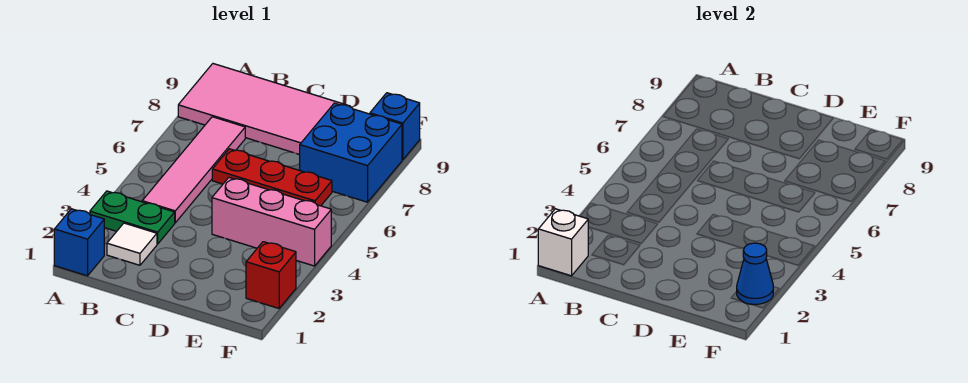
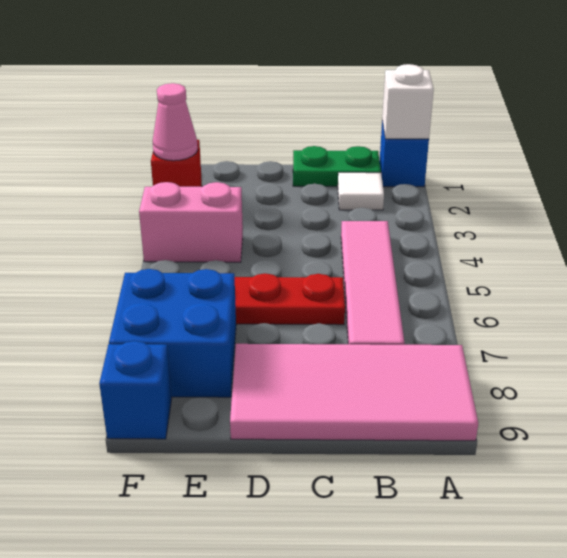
green 1x2 plate [90,191,175,244] -> green 1x2 plate moved to [293,146,381,186]
pink 1x3 brick [212,178,331,266] -> pink 1x2 brick [139,182,243,262]
blue 1x1 cone [737,243,773,304] -> pink 1x1 cone [153,83,198,161]

